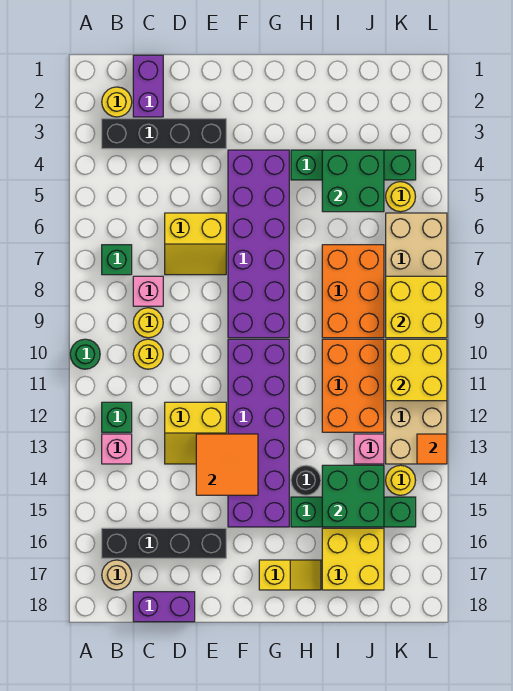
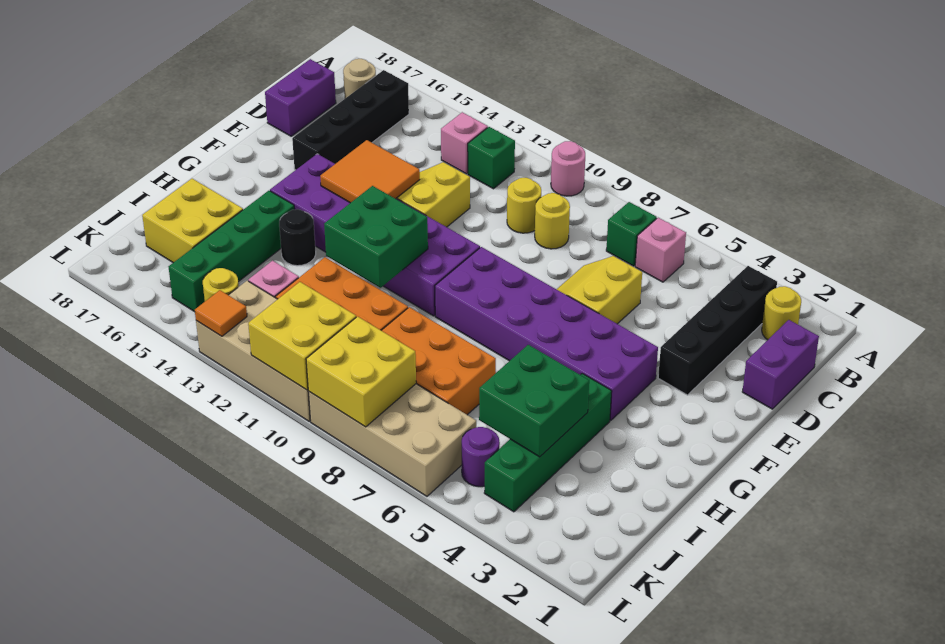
green 1x1 round brick [70,339,100,369] -> pink 1x1 round brick [551,141,585,196]
purple 1x2 brick [133,55,163,117] -> purple 1x2 brick turned to [742,320,819,409]
pink 1x1 brick [133,276,163,306] -> pink 1x1 brick moved to [635,218,686,282]
yellow 1x2 slope [259,560,321,590] -> none
green 2x2 brick [322,465,384,527] -> green 2x2 brick moved to [324,186,428,288]
yellow 1x1 round brick [386,182,416,212] -> purple 1x1 round brick [462,427,500,487]

